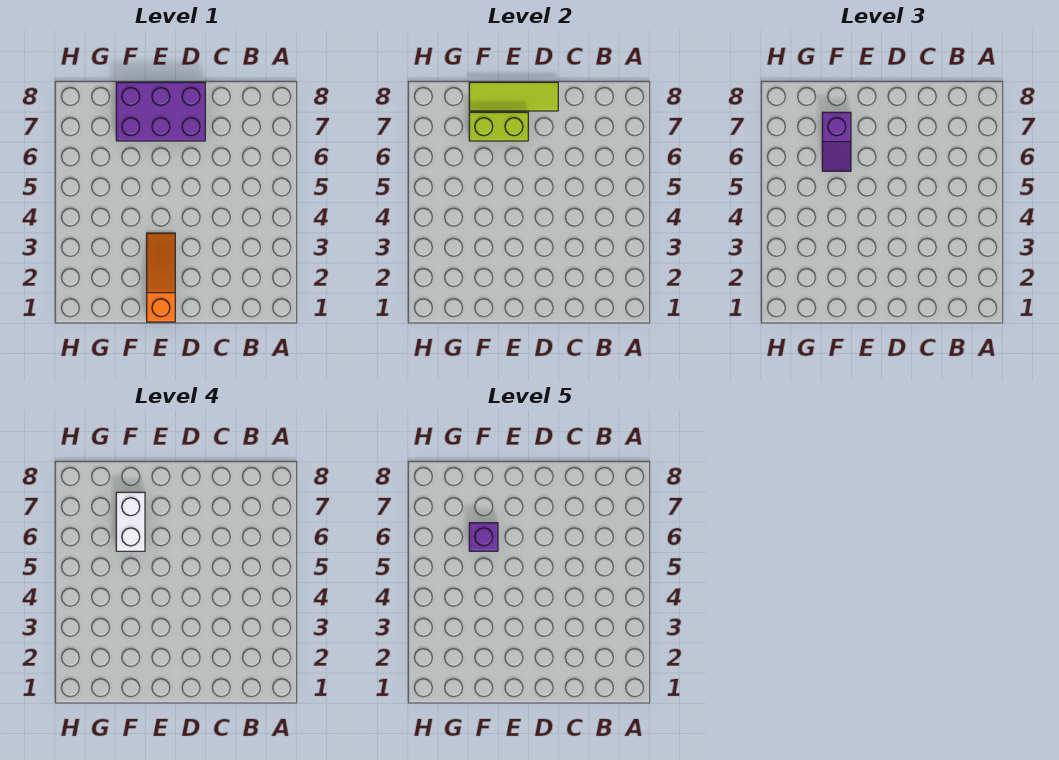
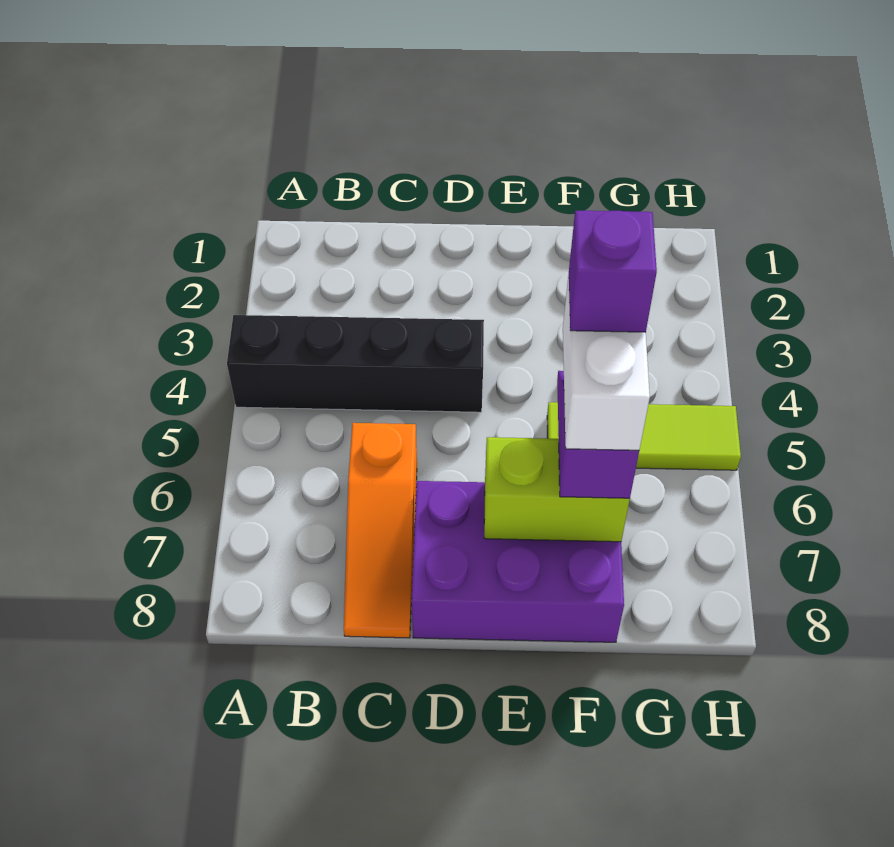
none -> black 1x4 brick [227,315,484,412]
lime 1x3 tile [469,82,558,111] -> lime 1x3 tile moved to [547,402,741,470]
orange 1x3 slope [147,233,175,322] -> orange 1x3 slope moved to [344,423,417,638]

